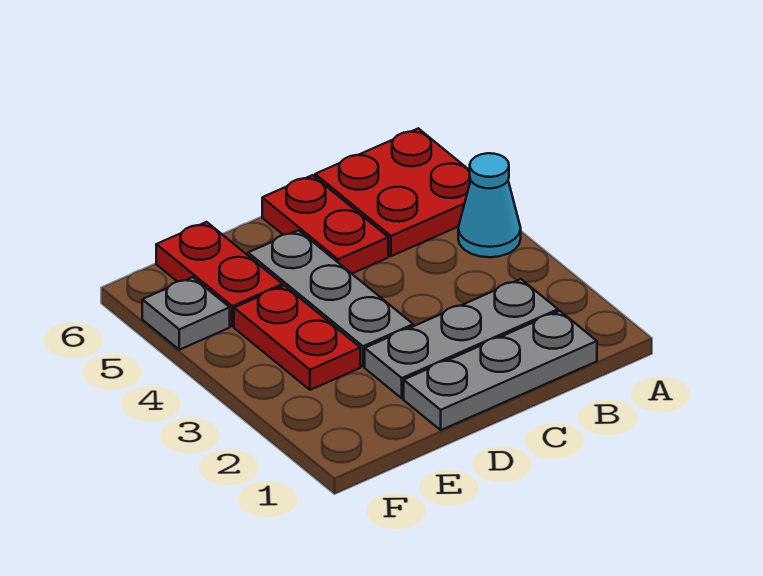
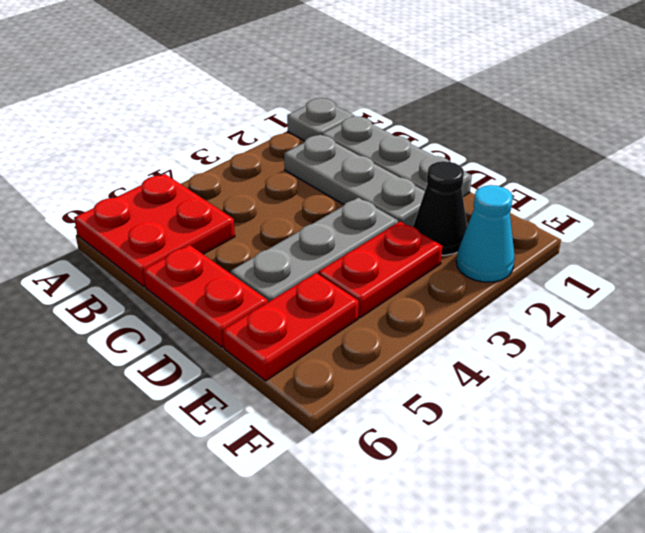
cyan 1x1 cone [458,153,521,257] -> cyan 1x1 cone moved to [456,185,515,282]
red 1x2 plate [262,175,388,274] -> red 1x2 plate turned to [143,245,268,347]
none -> black 1x1 cone [413,161,467,255]
grey 1x1 plate [142,277,230,350] -> grey 1x1 plate moved to [287,98,355,141]

